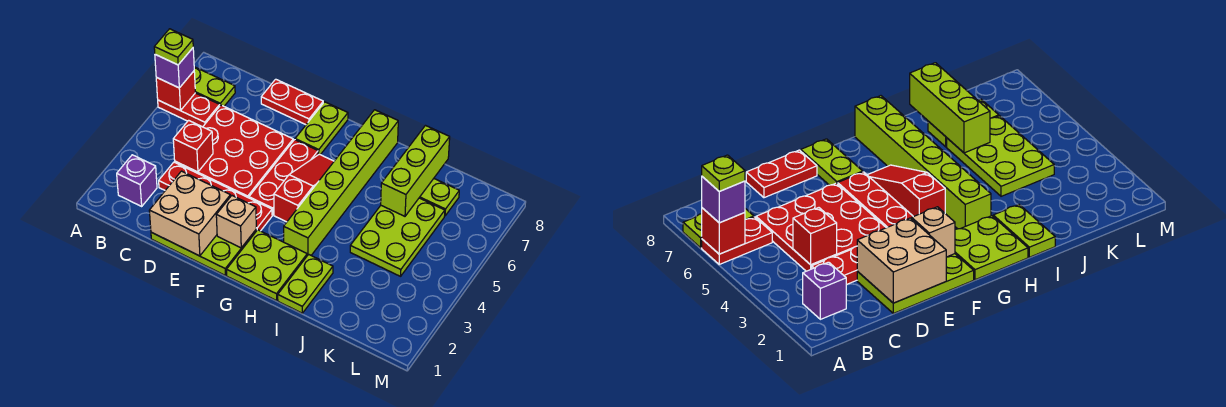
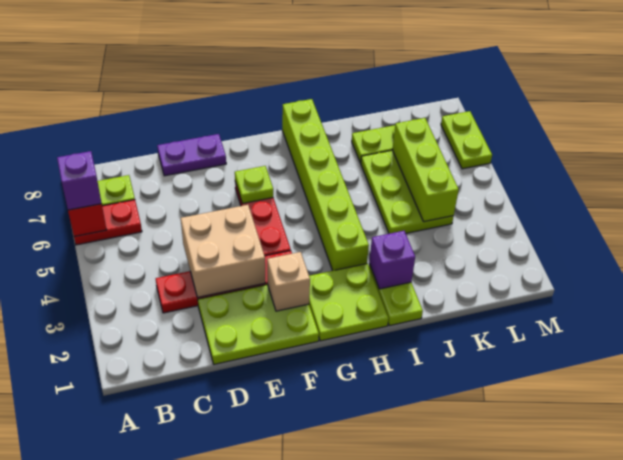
lime 1x1 plate [154,29,193,65] -> lime 1x1 plate moved to [235,166,273,204]
purple 1x1 brick [117,155,157,206] -> purple 1x1 brick moved to [369,231,415,289]
red 3x3 plate [175,105,293,198] -> none
red 1x1 brick [173,120,213,172] -> none
tan 2x2 brick [149,171,231,256] -> tan 2x2 brick moved to [181,205,265,297]
red 1x2 plate [261,79,323,125] -> purple 1x2 plate [157,134,226,176]
lime 1x2 plate [295,102,348,155] -> lime 1x2 plate moved to [441,111,492,169]
red 1x3 slope [274,154,334,222] -> none
lime 1x3 brick [381,126,450,216] -> lime 1x3 brick moved to [392,118,459,222]

